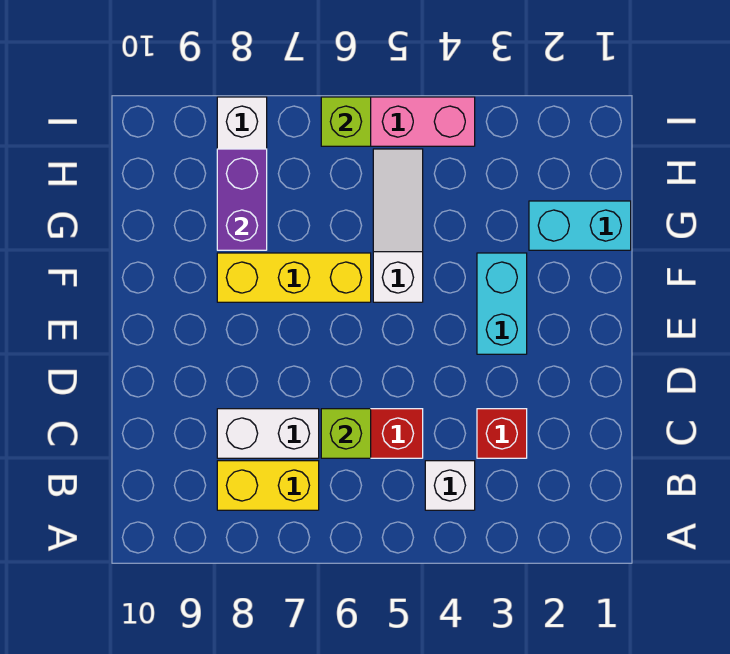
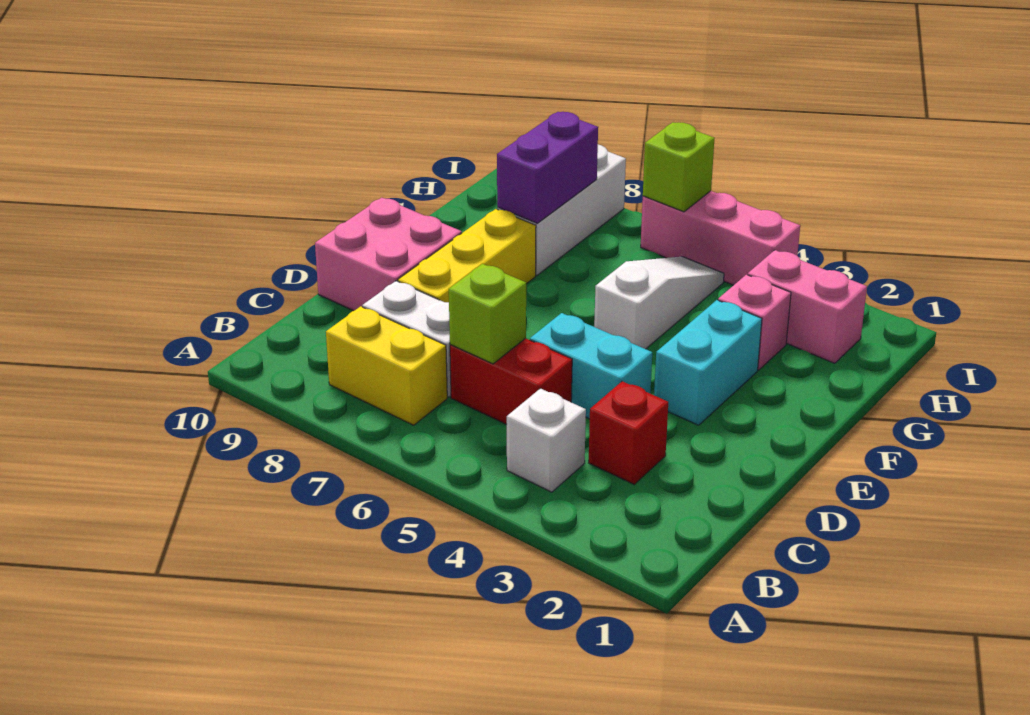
none -> pink 2x2 brick [315,198,462,311]
yellow 1x3 brick [217,253,371,302] -> yellow 1x3 brick turned to [398,209,536,302]
cyan 1x2 brick [529,201,631,250] -> cyan 1x2 brick moved to [530,313,652,419]
none -> pink 1x1 brick [718,275,791,370]
none -> pink 1x2 brick [748,250,867,363]

